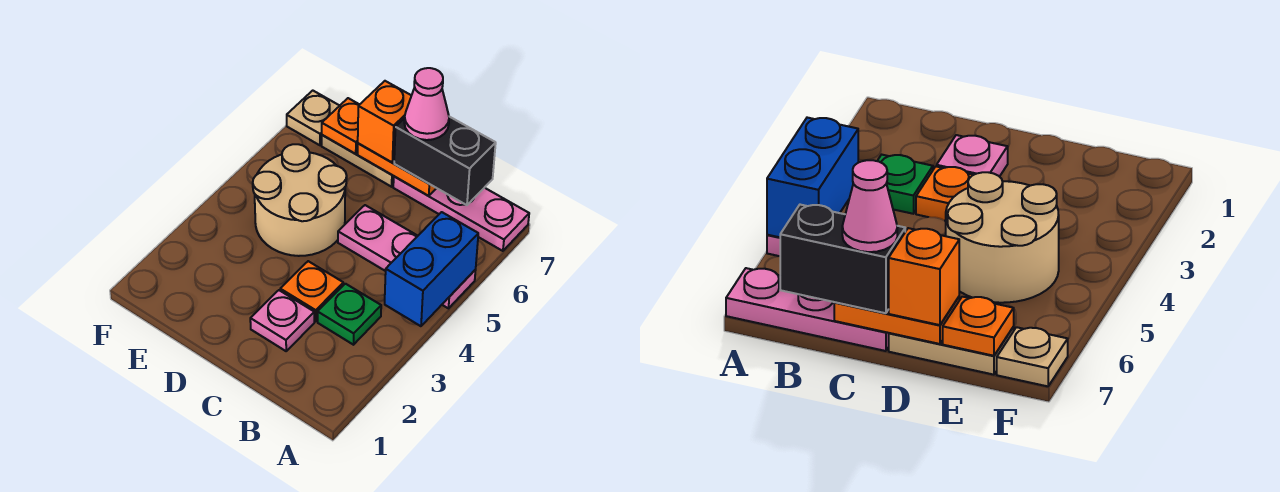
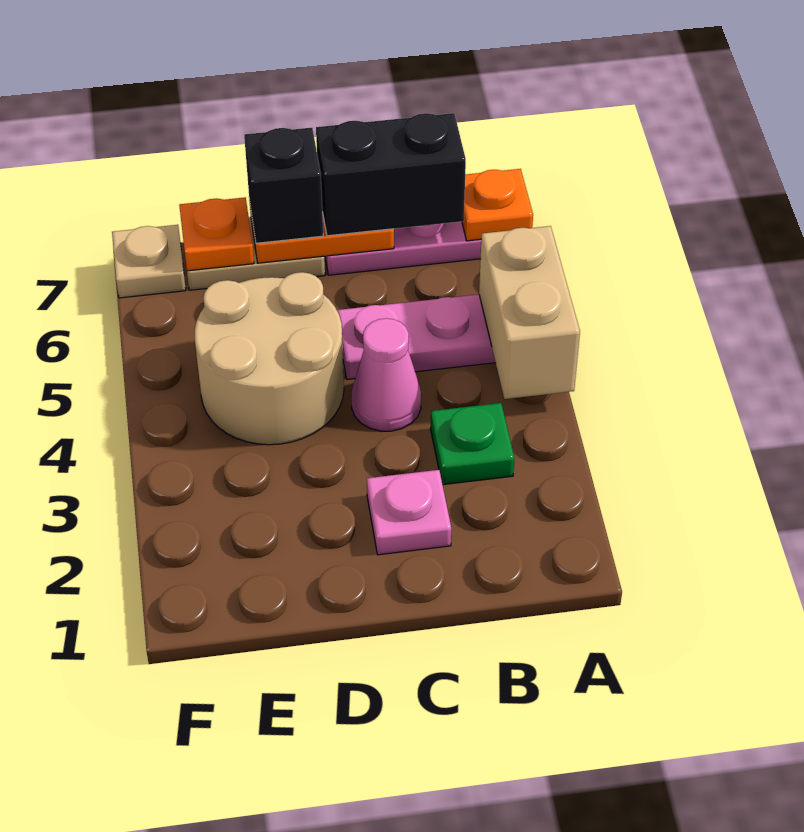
blue 1x2 brick [385,212,478,326] -> tan 1x2 brick [479,226,580,399]
orange 1x1 plate [280,261,343,321] -> orange 1x1 plate moved to [462,169,533,241]
pink 1x1 cone [404,68,449,140] -> pink 1x1 cone moved to [351,318,421,431]
orange 1x1 brick [358,81,411,162] -> black 1x1 brick [244,128,323,243]

